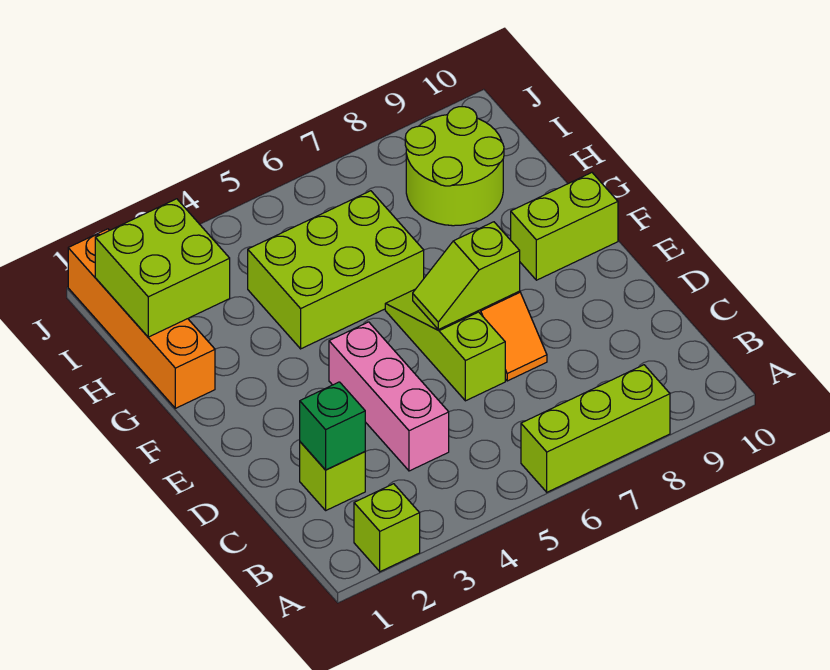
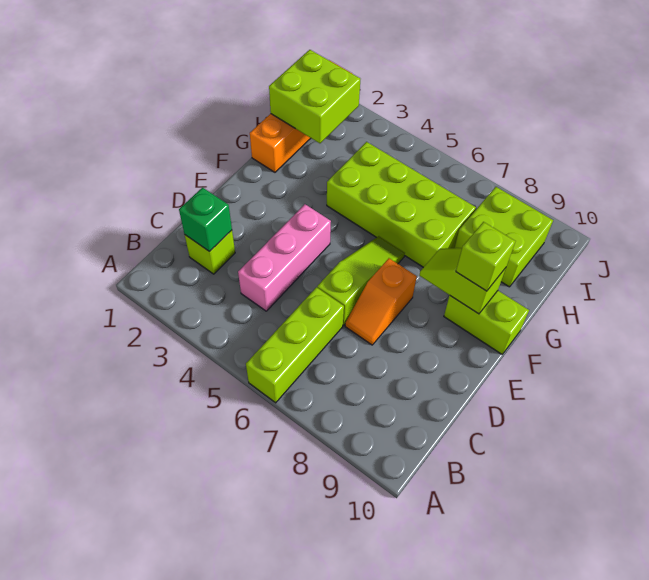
lime 1x1 brick [354,484,420,572] -> lime 1x1 brick moved to [456,222,515,291]
lime 1x3 brick [521,365,670,492] -> lime 1x3 brick turned to [246,287,344,403]
lime 1x2 slope [413,222,520,329] -> lime 1x2 slope moved to [419,248,506,314]
lime 2x3 brick [248,191,424,349] -> lime 2x4 brick [327,142,476,268]
lime 2x2 round brick [405,107,504,226] -> lime 2x2 brick [455,187,553,287]

